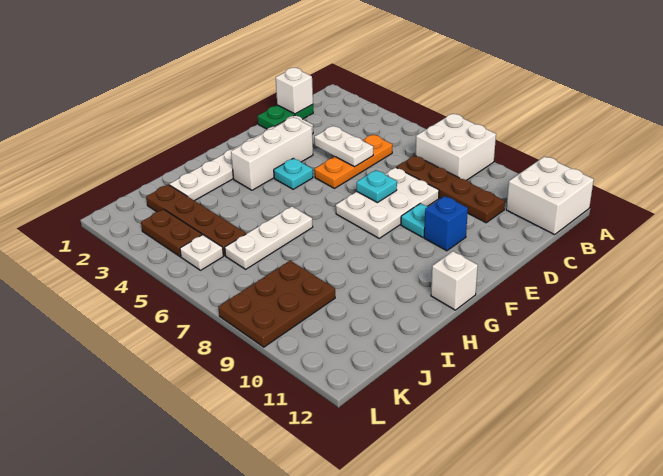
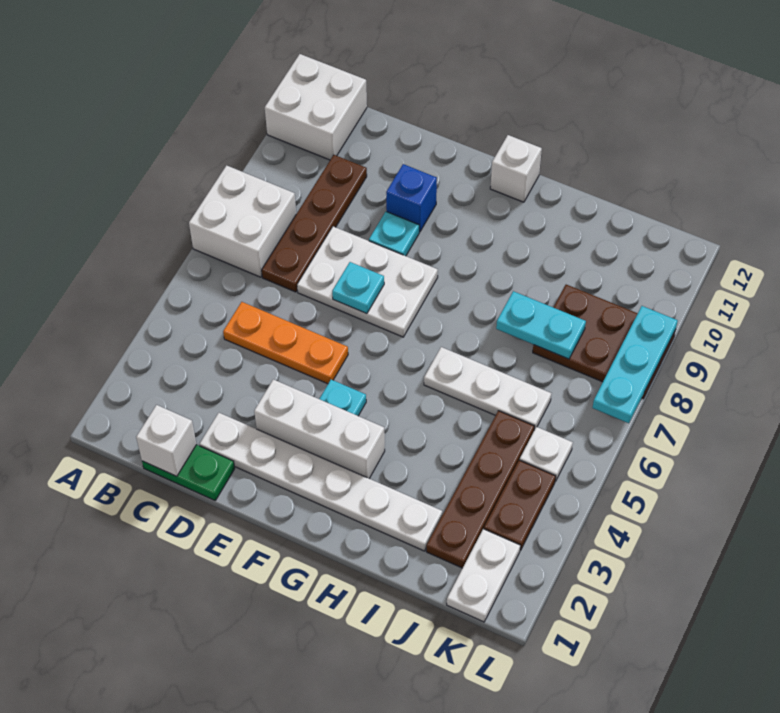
white 1x2 plate [314,126,373,167] -> white 1x2 plate moved to [447,529,520,622]
none -> cyan 1x2 plate [496,291,586,359]
none -> cyan 1x3 plate [592,306,678,423]

